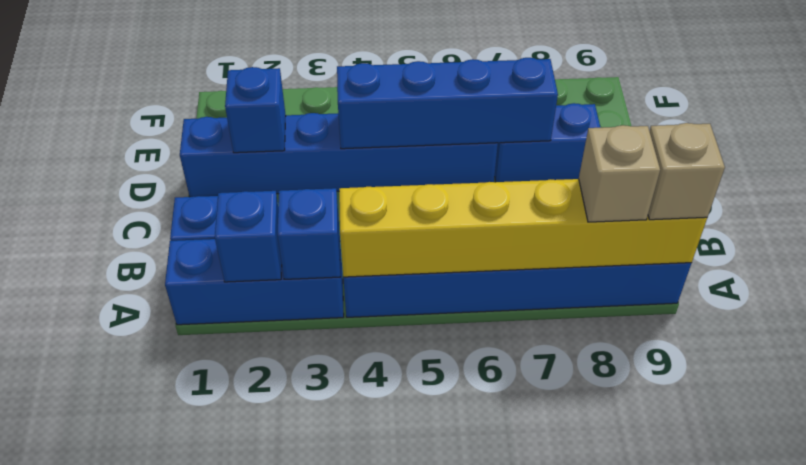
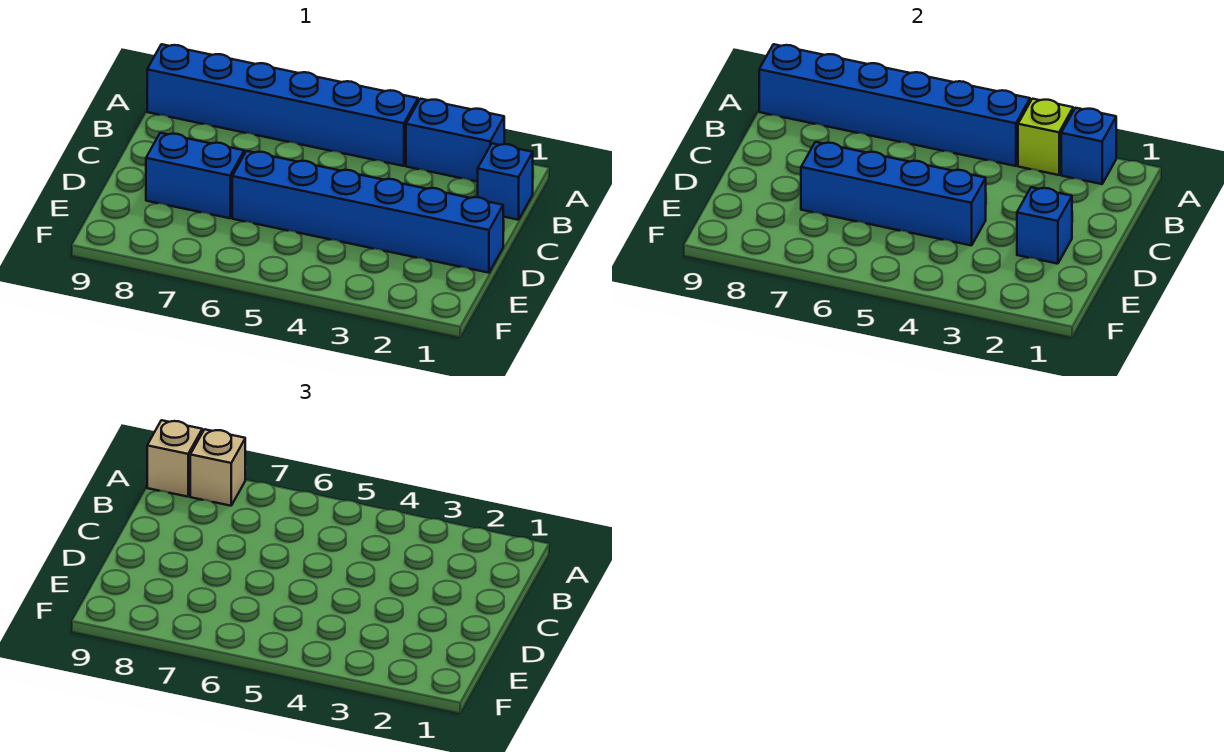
blue 1x3 brick [165,239,344,325] -> blue 1x2 brick [406,99,504,182]
blue 1x1 brick [278,188,340,279] -> lime 1x1 brick [1018,99,1073,175]
yellow 1x6 brick [339,179,707,277] -> blue 1x6 brick [759,44,1030,166]

